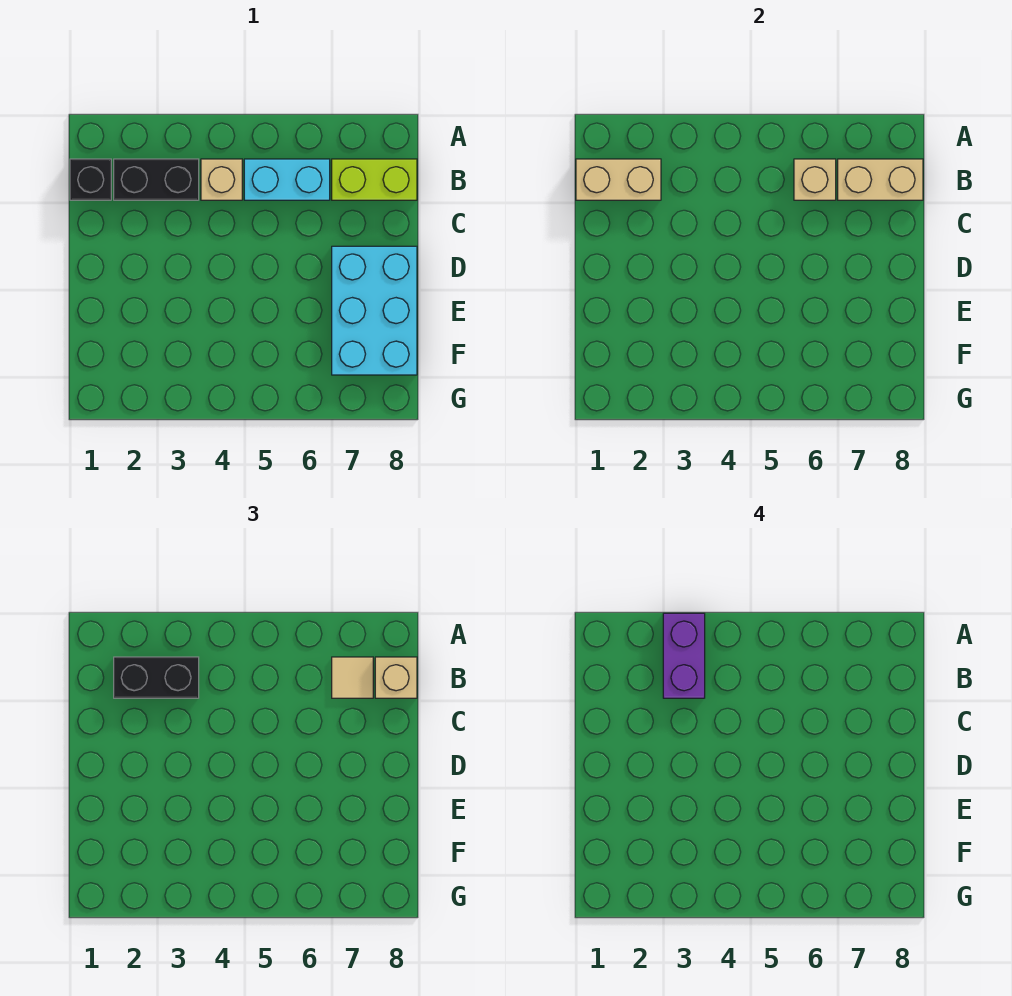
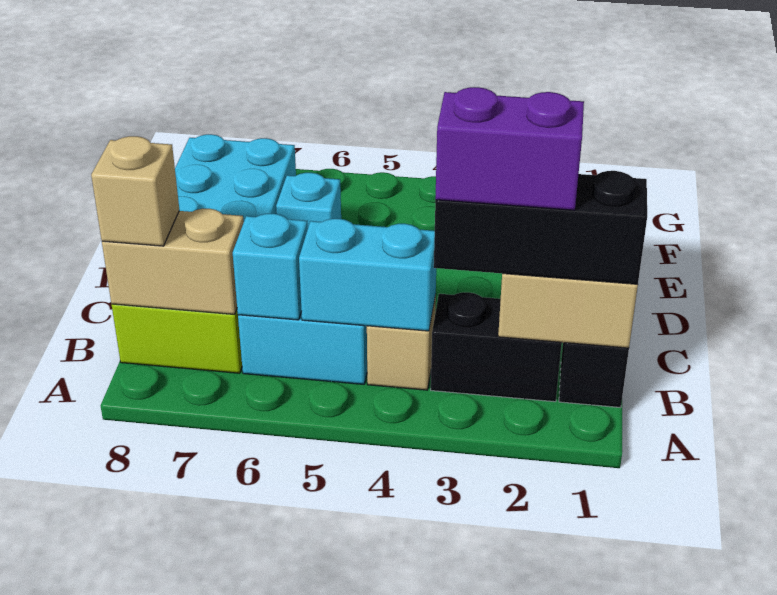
purple 1x2 brick [663,613,705,698] -> purple 1x2 brick turned to [435,87,584,210]
black 1x2 brick [114,657,199,698] -> black 1x3 brick [434,171,647,284]
none -> cyan 1x2 brick [299,219,436,331]
tan 1x1 brick [794,159,836,200] -> cyan 1x1 brick [233,213,308,320]
tan 1x1 tile [332,657,373,698] -> none
none -> cyan 1x1 brick [276,173,341,228]

